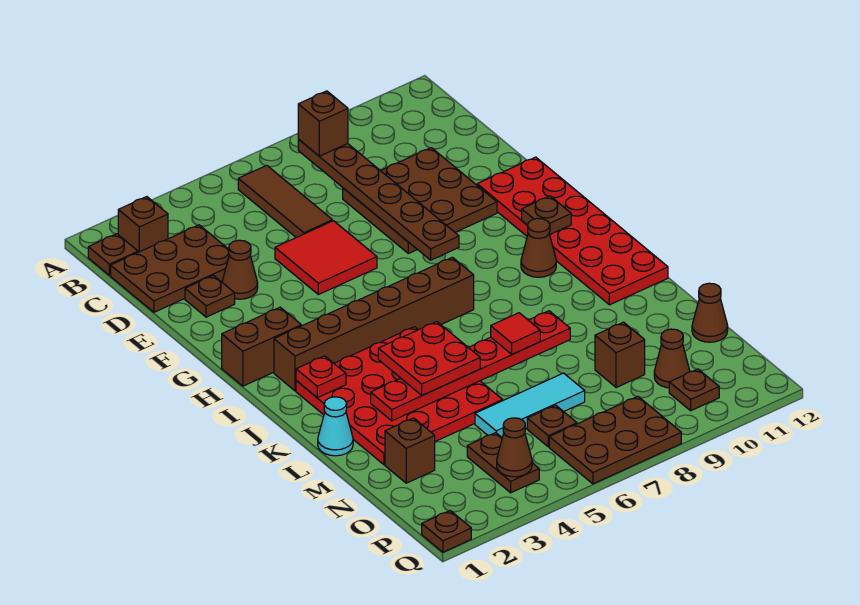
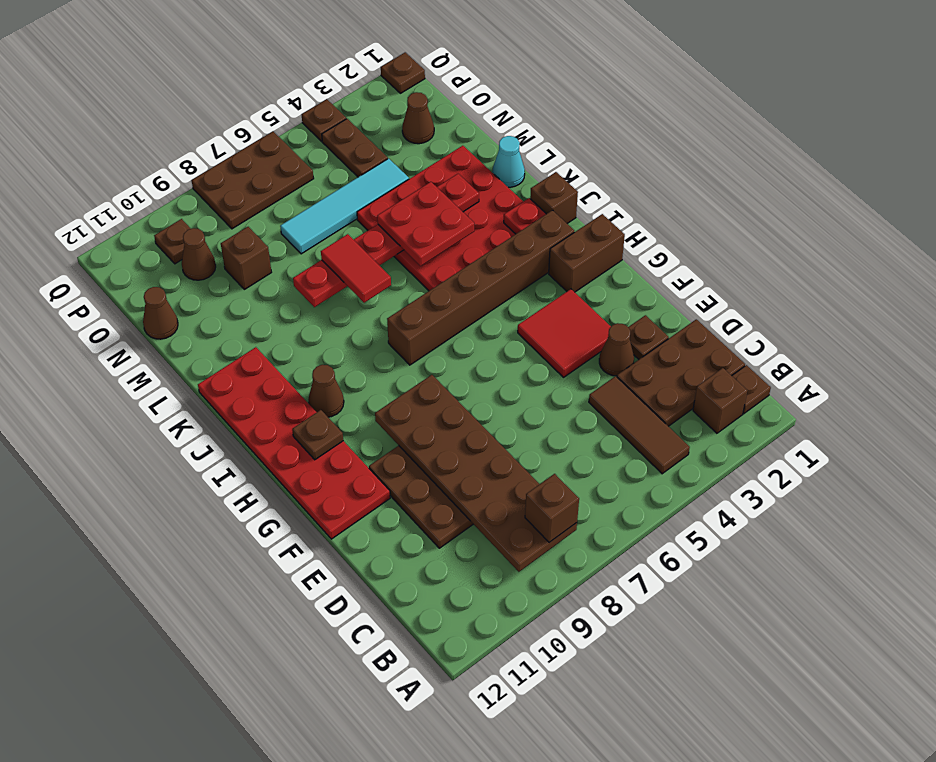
brown 1x3 tile [238,165,332,238] -> brown 1x3 tile moved to [589,376,690,474]
brown 1x6 plate [298,139,459,260] -> brown 2x6 plate [375,375,577,572]
red 2x2 tile [275,221,377,295] -> red 2x2 tile moved to [518,289,611,377]
red 1x1 tile [491,313,540,354] -> red 1x2 tile [321,234,391,303]
brown 1x1 brick [385,418,435,483] -> brown 1x1 brick moved to [530,172,578,223]
cyan 1x3 tile [475,373,585,437] -> cyan 1x4 tile [280,158,409,254]
brown 1x1 plate [527,405,577,447] -> brown 1x1 plate moved to [302,99,346,141]
brown 1x1 cone [497,418,532,477] -> brown 1x1 cone moved to [402,92,434,144]

